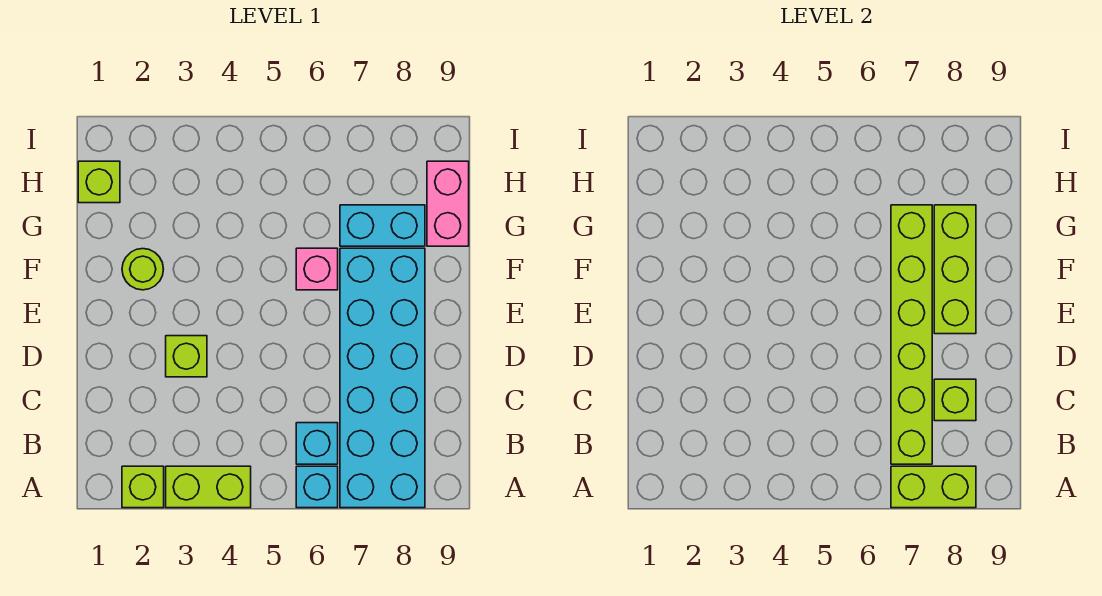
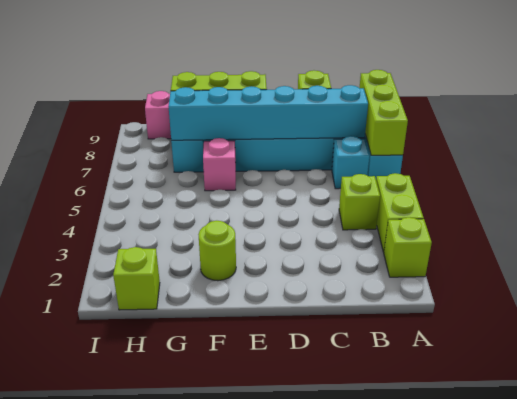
lime 1x2 brick [891,466,976,508] -> lime 1x3 brick [360,70,408,155]
lime 1x6 brick [891,205,932,464] -> cyan 1x6 brick [168,85,368,140]
lime 1x1 brick [166,336,207,377] -> lime 1x1 brick moved to [339,174,380,230]

